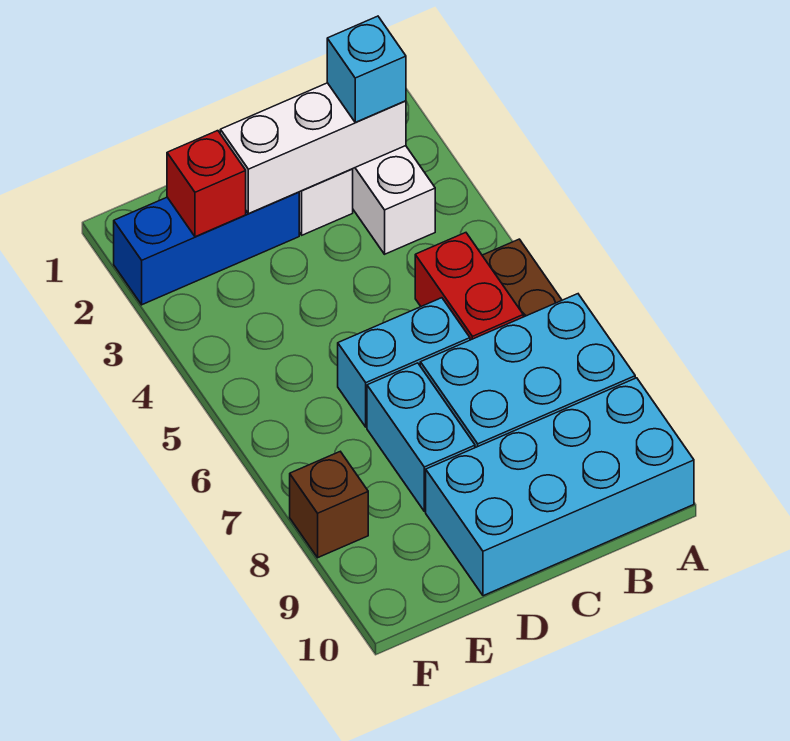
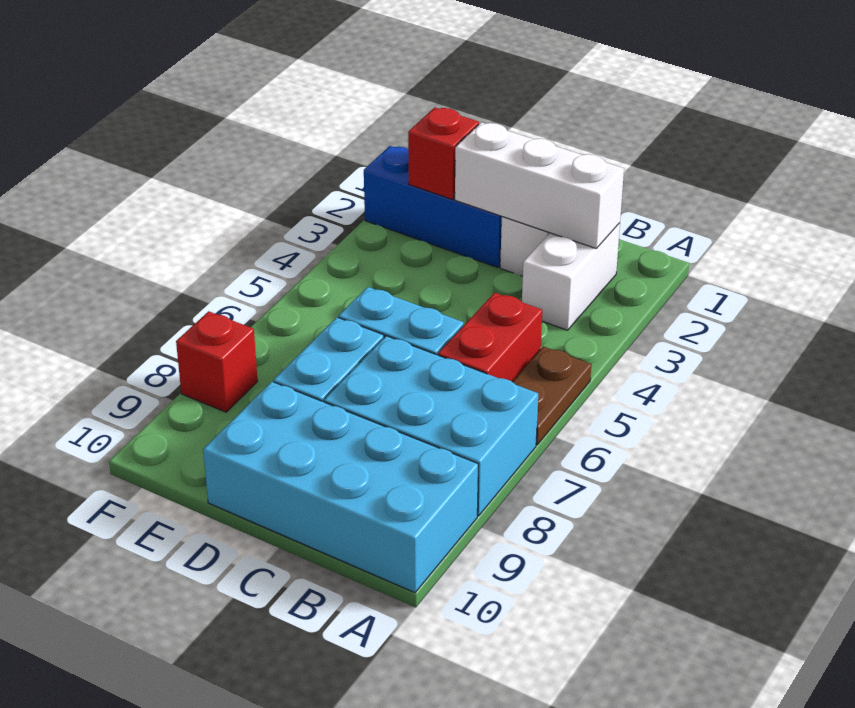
cyan 1x1 brick [327,16,406,122] -> none
brown 1x1 brick [290,452,368,558] -> red 1x1 brick [176,311,258,412]

